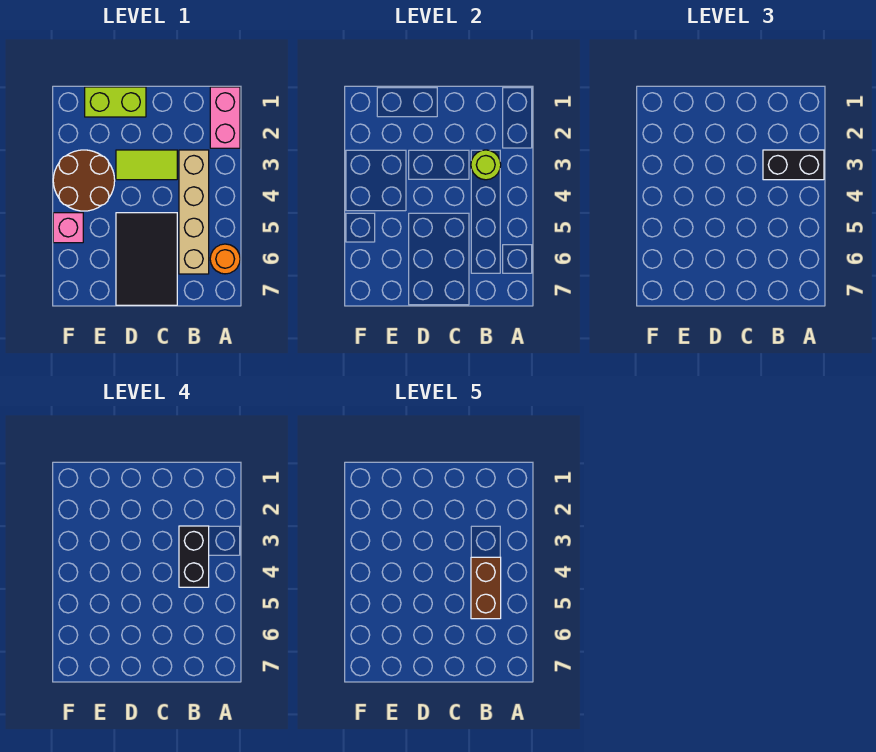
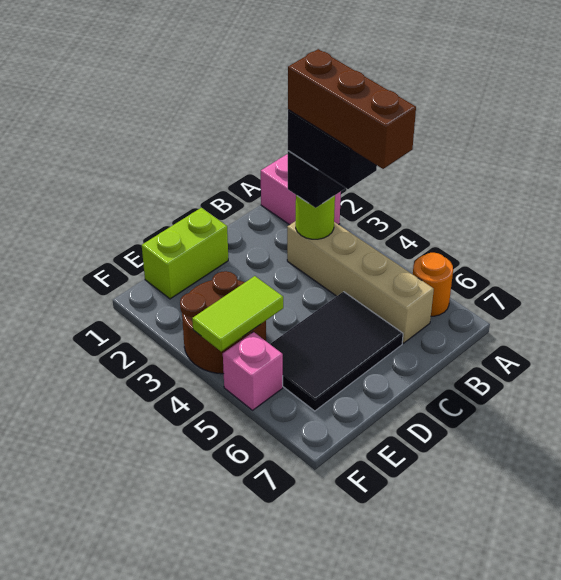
brown 1x2 brick [471,557,501,619] -> brown 1x3 brick [288,49,416,169]
lime 1x2 tile [116,150,177,180] -> lime 1x2 tile moved to [192,276,283,351]
black 2x3 tile [116,213,177,305] -> black 2x3 tile turned to [270,292,403,411]

